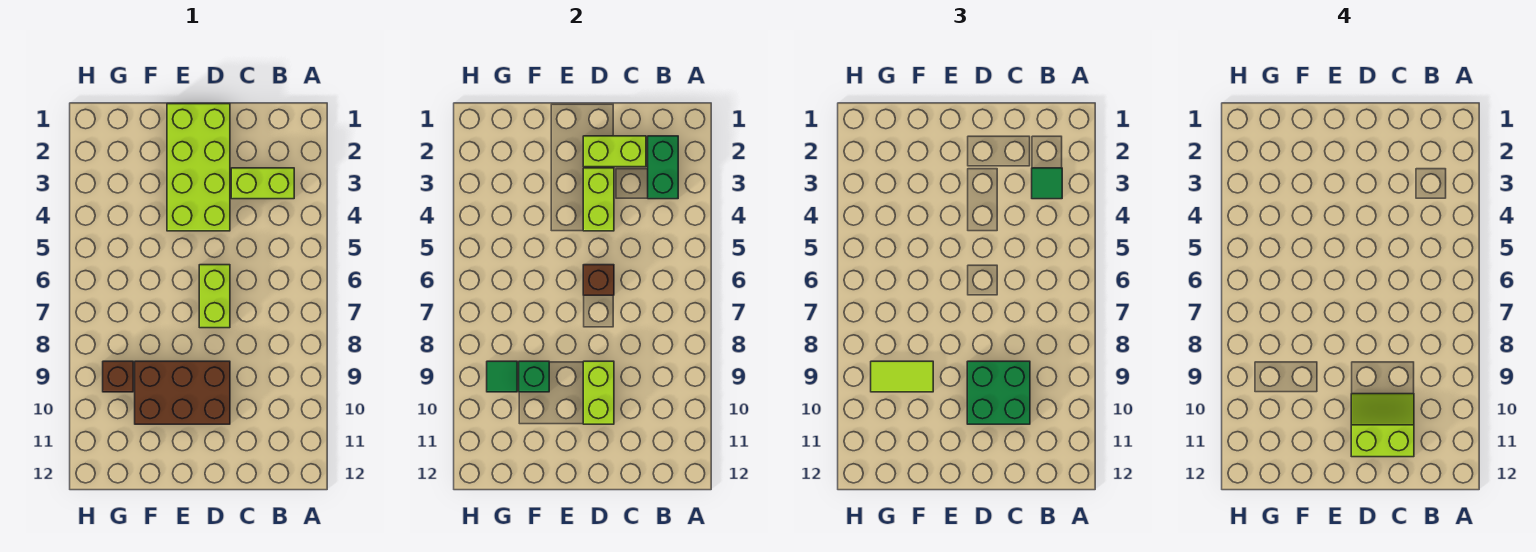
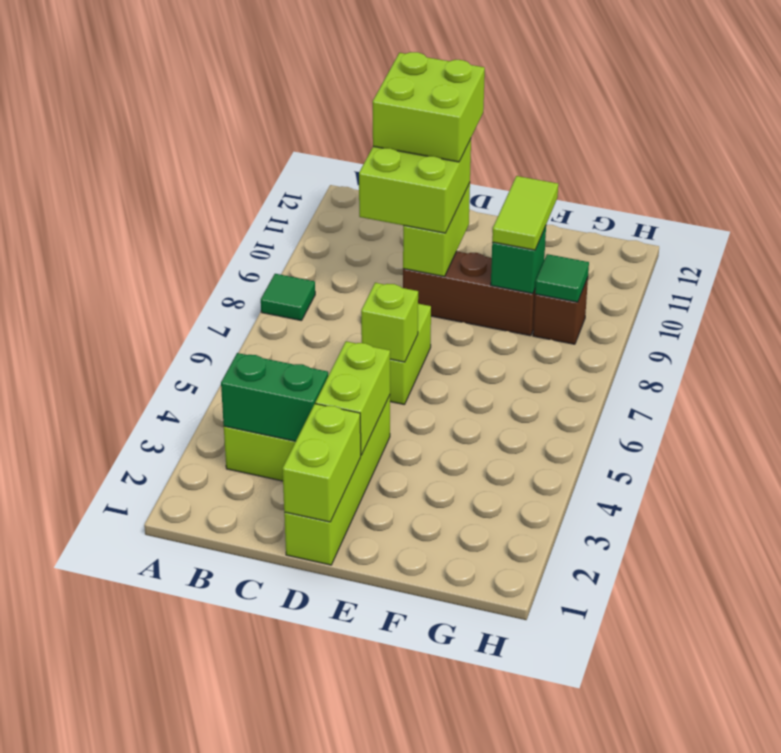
green 1x2 brick [648,136,678,199] -> green 1x2 brick turned to [221,353,328,442]
green 1x1 tile [1032,168,1062,199] -> green 1x1 tile moved to [261,274,315,321]
lime 1x2 brick [583,136,646,167] -> lime 1x2 brick turned to [283,404,361,522]
green 2x2 brick [967,361,1030,424] -> lime 2x2 brick [359,139,471,233]
lime 2x2 slope [1351,394,1414,457] -> lime 2x2 brick [373,52,485,162]
lime 2x4 brick [167,104,230,231] -> lime 1x4 brick [284,395,390,565]
brown 1x1 brick [583,265,614,295] -> lime 1x1 brick [361,283,418,362]
brown 2x3 brick [135,361,230,424] -> brown 1x3 brick [403,251,535,336]
lime 1x2 tile [871,361,933,392] -> lime 1x2 tile turned to [492,176,558,250]

